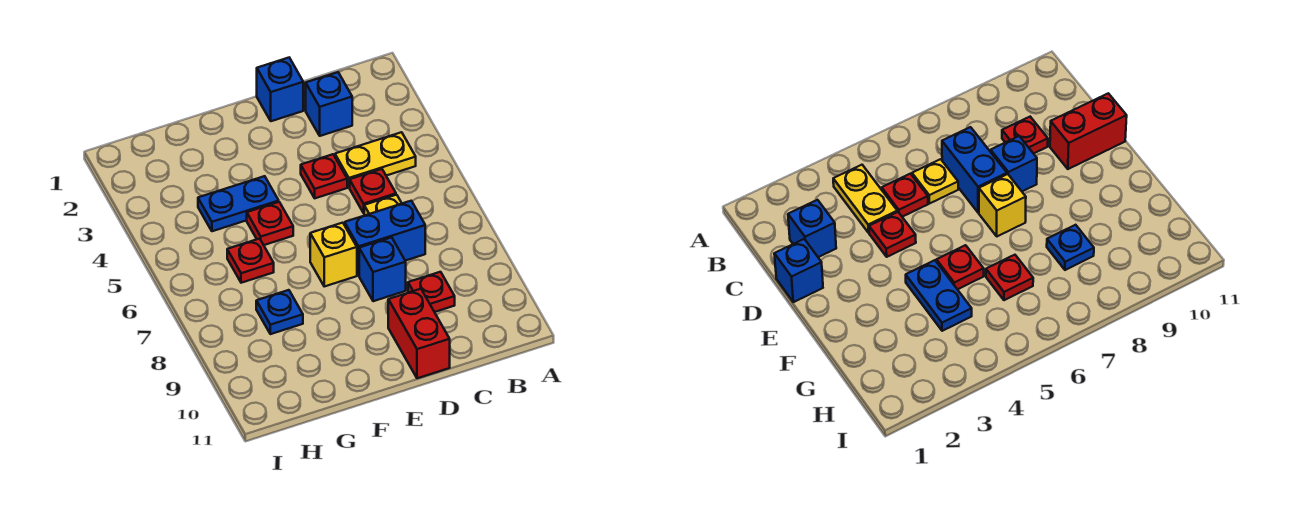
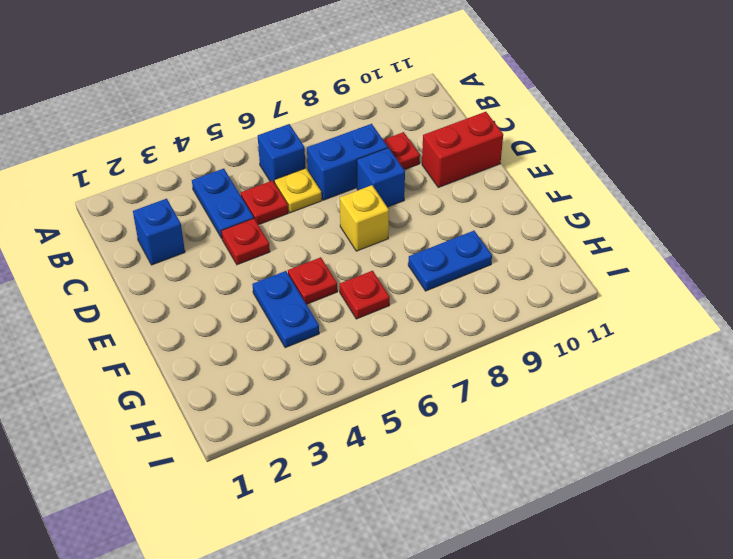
yellow 1x2 plate [335,132,416,187] -> blue 1x2 plate [192,169,254,238]
blue 1x2 brick [345,201,425,275] -> blue 1x2 brick turned to [307,124,388,200]
blue 1x1 brick [257,58,303,121] -> blue 1x1 brick moved to [258,124,305,183]
blue 1x1 plate [256,290,303,334] -> blue 1x2 plate [408,231,492,291]

